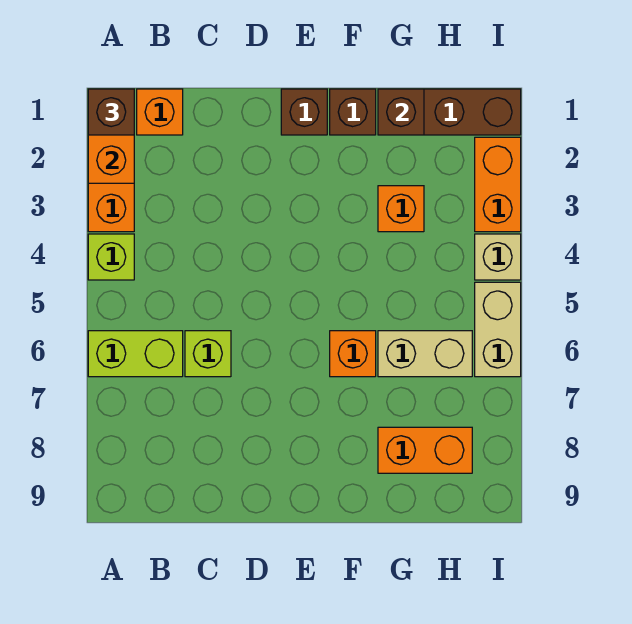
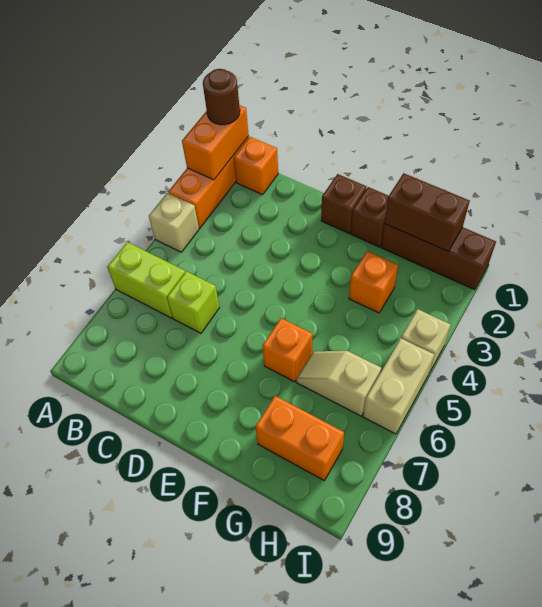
brown 1x1 brick [88,89,134,135] -> brown 1x1 round brick [203,69,240,125]
lime 1x1 brick [88,234,134,280] -> tan 1x1 brick [149,193,199,252]
brown 1x1 brick [378,89,424,135] -> brown 1x2 brick [384,173,470,251]
tan 1x2 brick [378,331,472,377] -> tan 1x2 slope [296,351,381,416]
orange 1x2 brick [475,137,521,232] -> none

